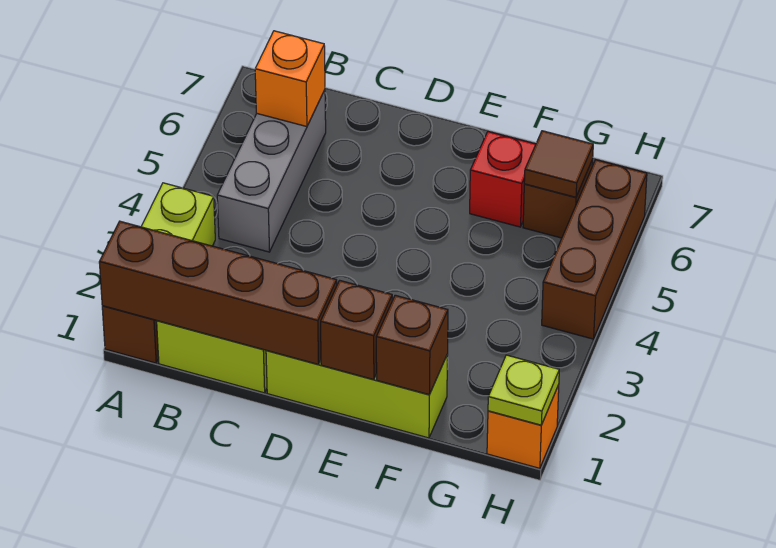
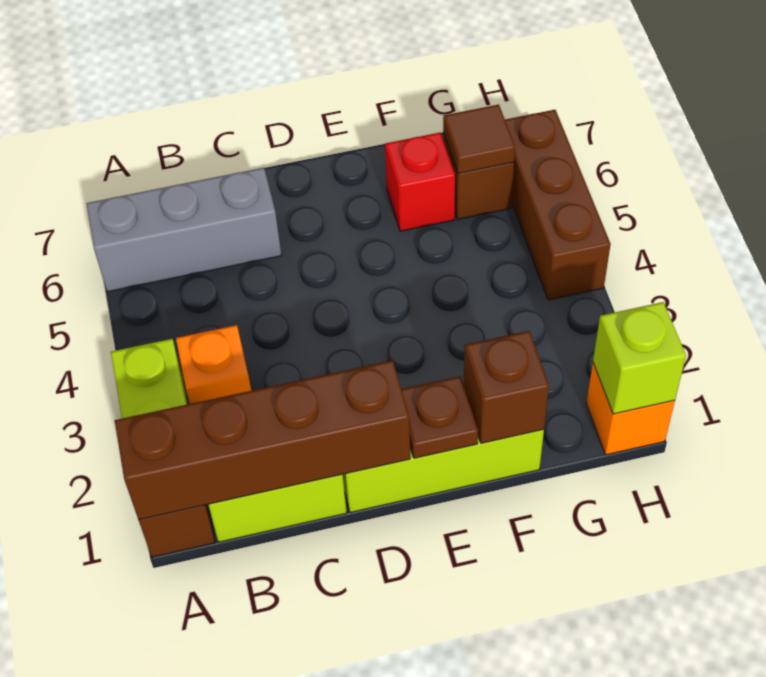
grey 1x3 brick [217,90,326,252] -> grey 1x3 brick turned to [86,168,281,292]
orange 1x1 brick [255,31,325,127] -> orange 1x1 brick moved to [176,325,251,404]
brown 1x1 brick [321,280,392,380] -> brown 1x1 plate [401,376,478,458]
lime 1x1 plate [488,355,559,425] -> lime 1x1 brick [593,302,686,414]

